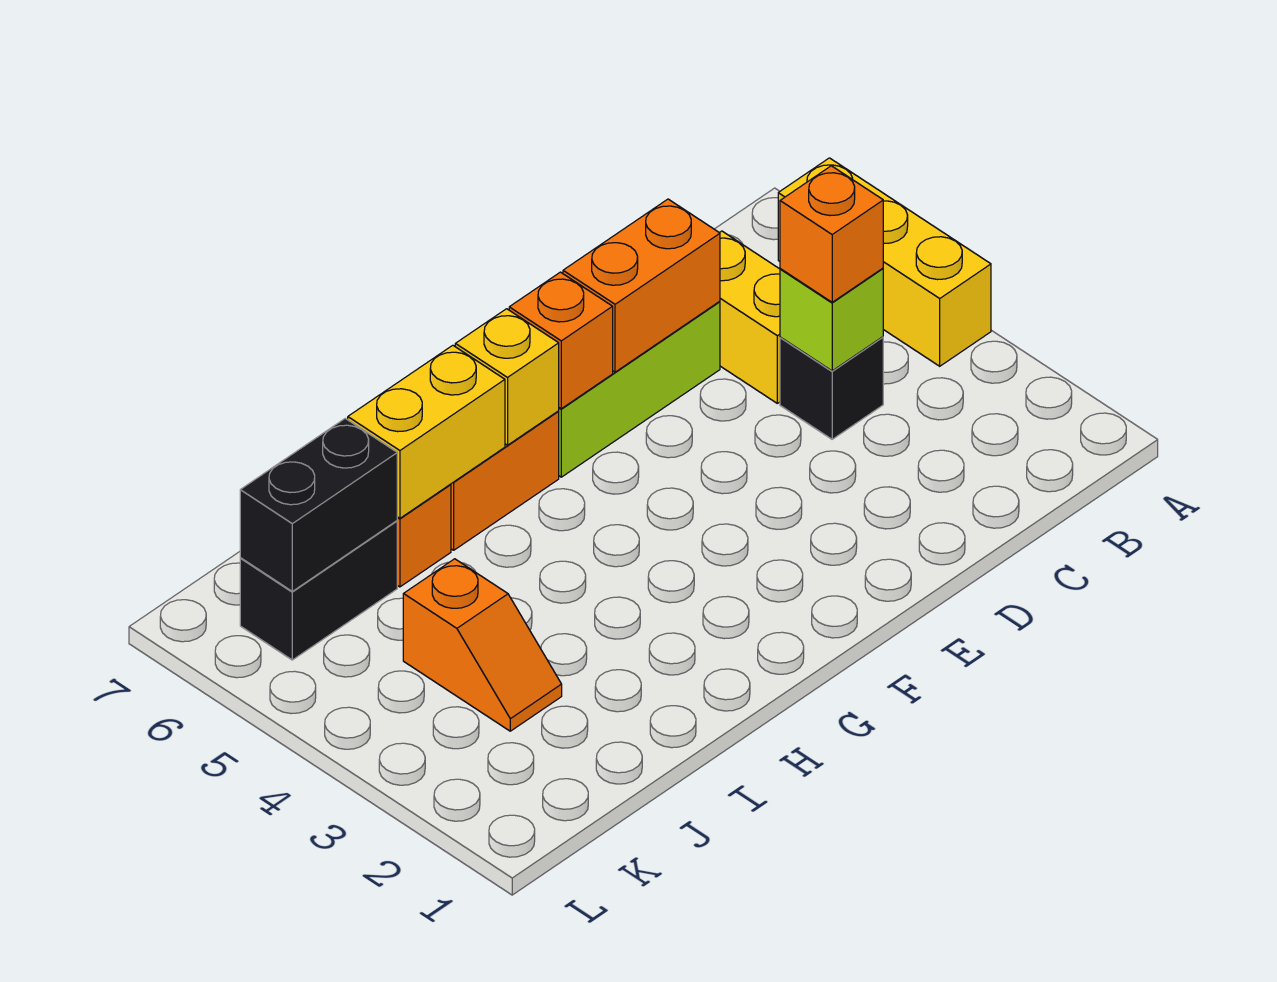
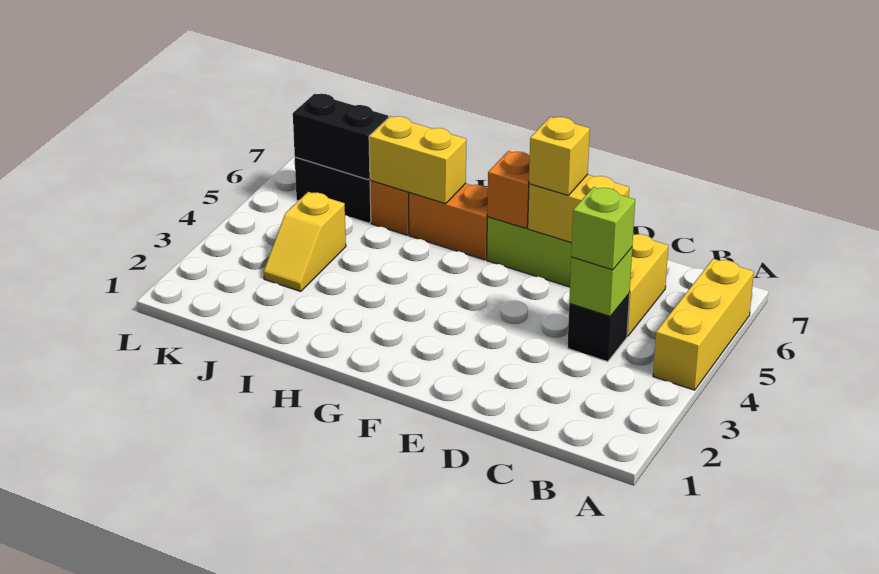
orange 1x1 brick [780,166,883,302] -> lime 1x1 brick [571,187,635,270]
orange 1x2 brick [563,199,720,372] -> yellow 1x2 brick [528,174,629,243]
yellow 1x1 brick [455,309,559,445] -> yellow 1x1 brick moved to [529,117,590,195]
orange 1x2 slope [403,559,562,731] -> yellow 1x2 slope [264,192,346,291]

